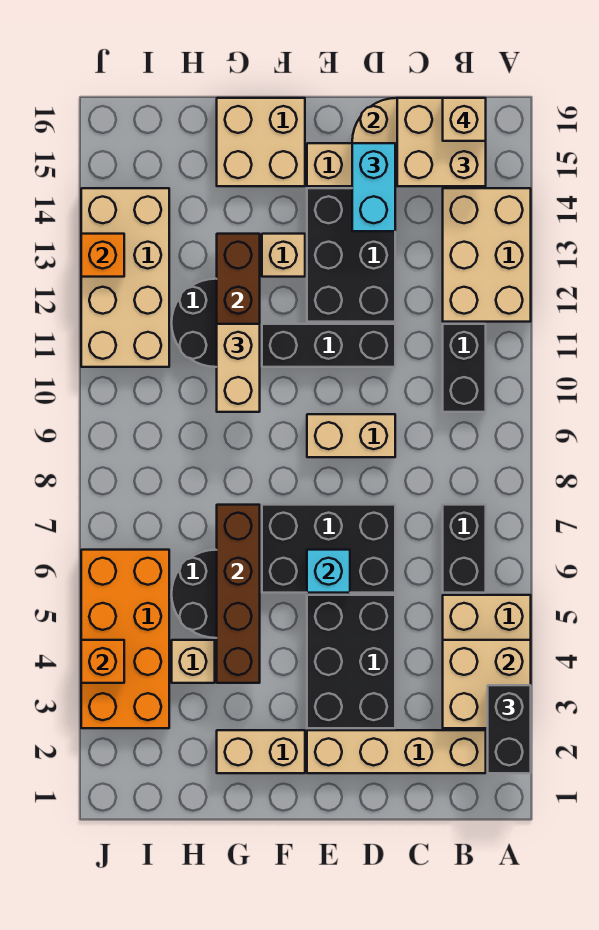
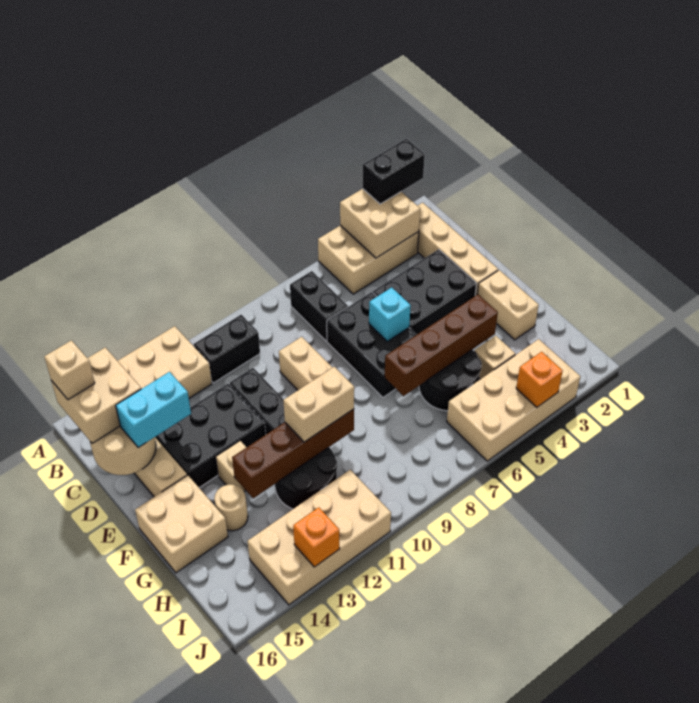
black 1x2 brick [443,505,486,593] -> black 1x2 brick turned to [290,271,348,341]
none -> tan 1x1 round brick [214,484,248,531]
orange 2x4 brick [81,550,169,728] -> tan 2x4 brick [447,339,580,461]

